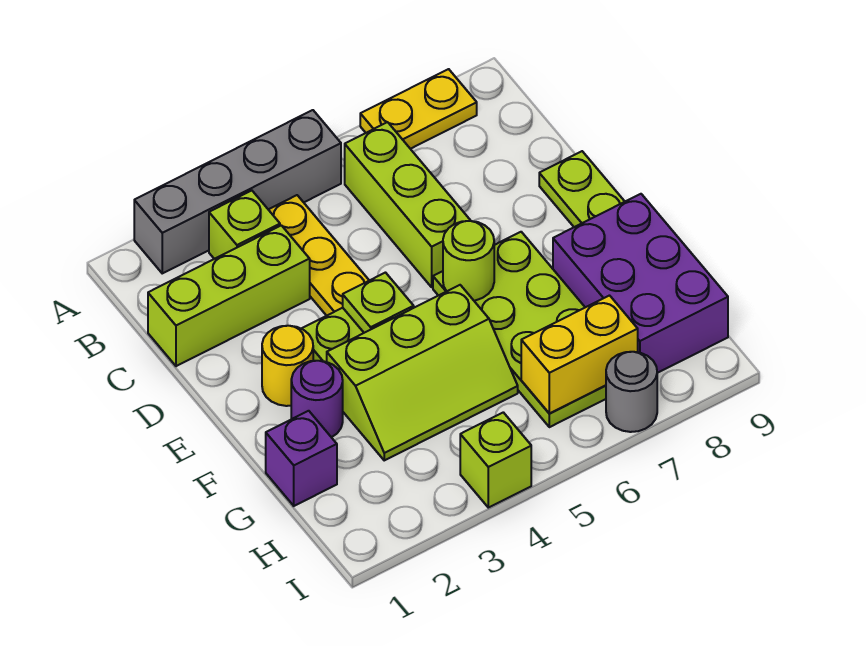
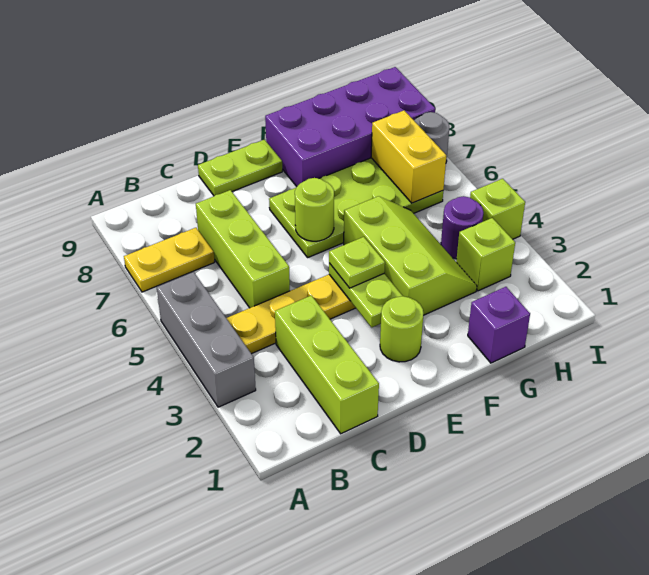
grey 1x4 brick [134,110,341,273] -> grey 1x3 brick [157,272,256,407]
yellow 1x2 plate [360,69,477,149] -> yellow 1x2 plate turned to [124,228,214,292]
lime 1x1 brick [209,191,280,259] -> lime 1x1 brick moved to [456,218,515,291]
lime 1x3 brick [345,122,471,287] -> lime 1x3 brick turned to [196,190,290,308]
yellow 1x1 round brick [262,326,313,406] -> lime 1x1 round brick [380,296,423,362]
purple 1x1 round brick [291,361,343,437] -> purple 1x1 round brick moved to [441,196,483,259]
purple 2x3 brick [553,194,728,373] -> purple 2x4 brick [265,67,435,187]

